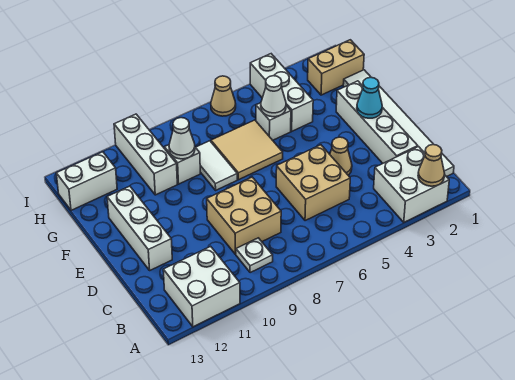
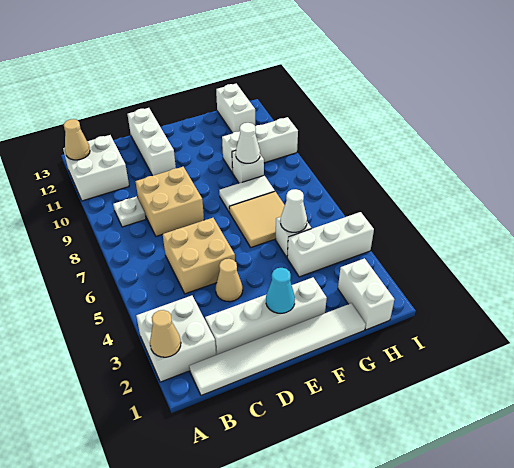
white 1x3 brick [107,186,172,270] -> white 1x3 brick turned to [127,108,176,176]
tan 1x2 brick [308,40,364,95] -> white 1x2 brick [338,258,394,330]
tan 1x1 cone [211,76,236,116] -> tan 1x1 cone moved to [64,119,90,160]

